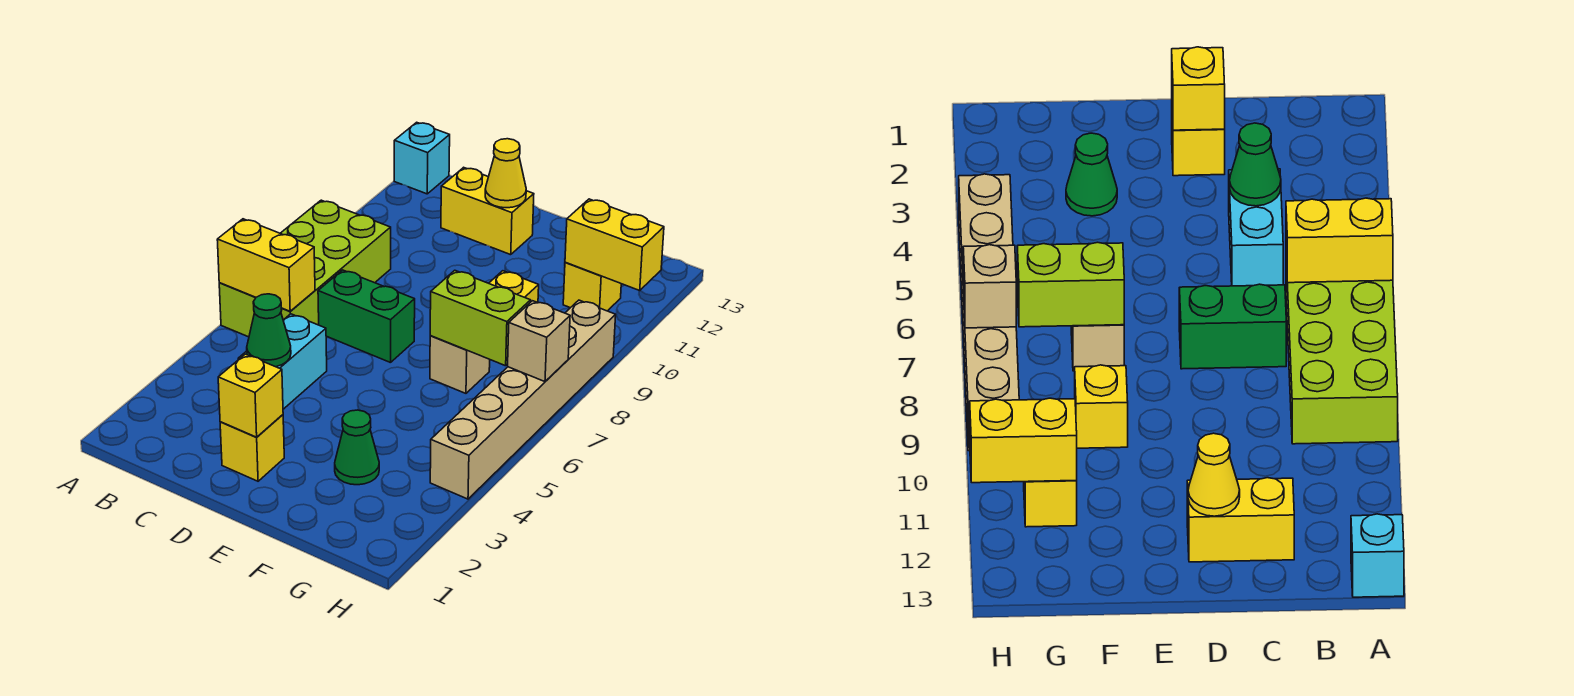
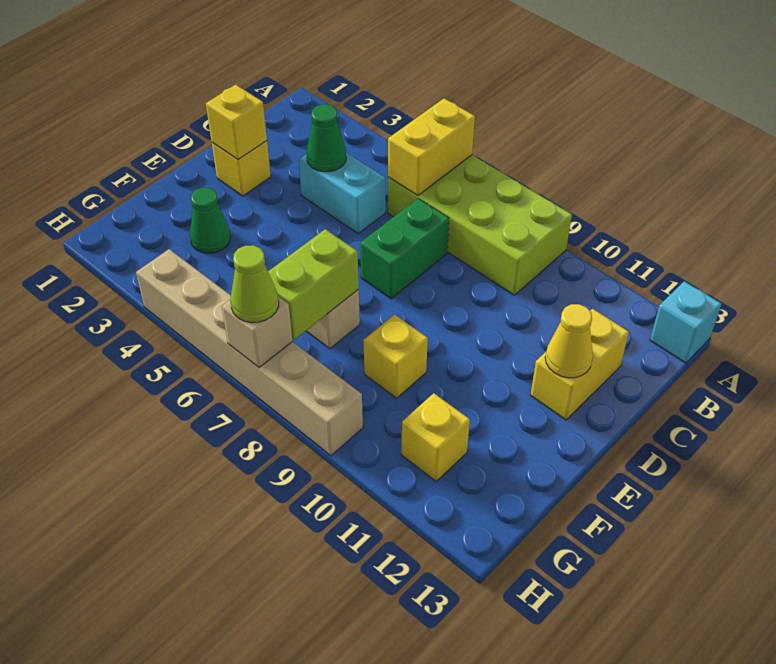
yellow 1x2 brick [565,199,664,290] -> none
none -> lime 1x1 cone [230,245,279,323]

